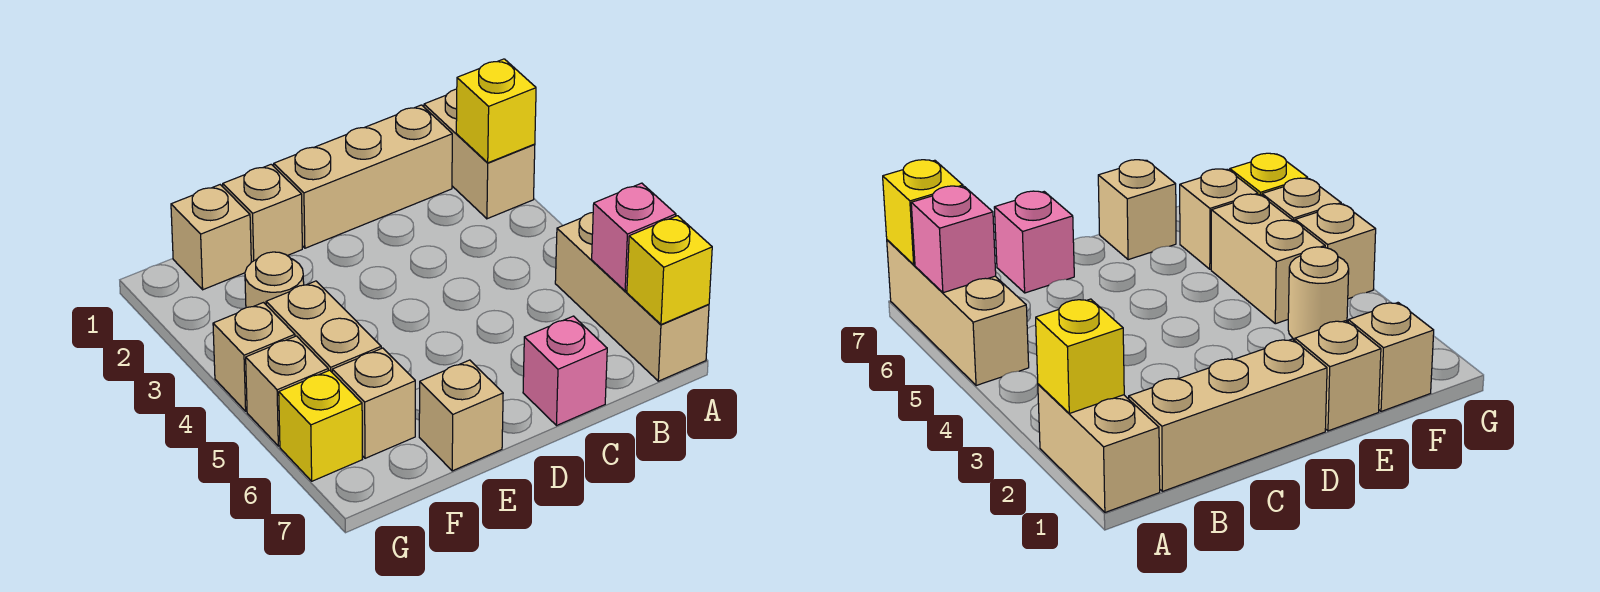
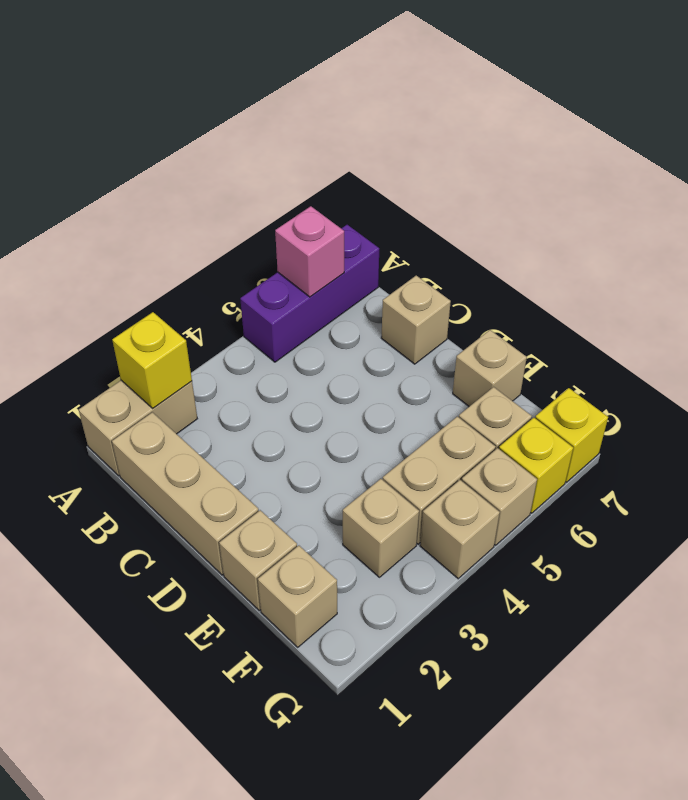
tan 1x3 brick [555,213,709,381] -> purple 1x3 brick [240,225,379,362]
yellow 1x1 brick [627,216,712,324] -> yellow 1x1 brick moved to [535,388,608,482]
pink 1x1 brick [523,316,607,426] -> tan 1x1 brick [381,276,451,364]
tan 1x1 round brick [245,252,304,308] -> tan 1x1 brick [343,479,419,577]

